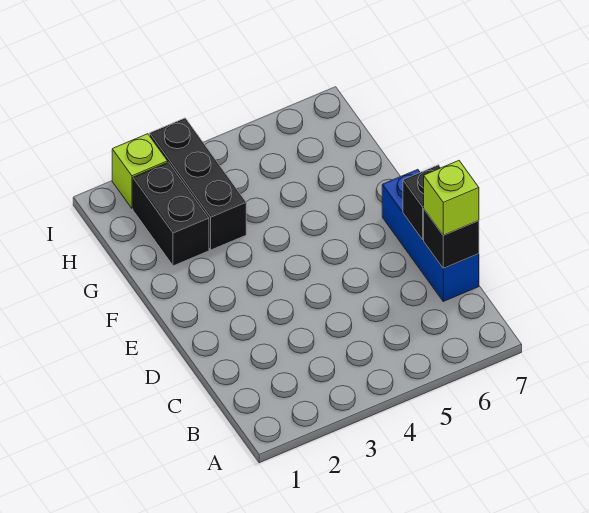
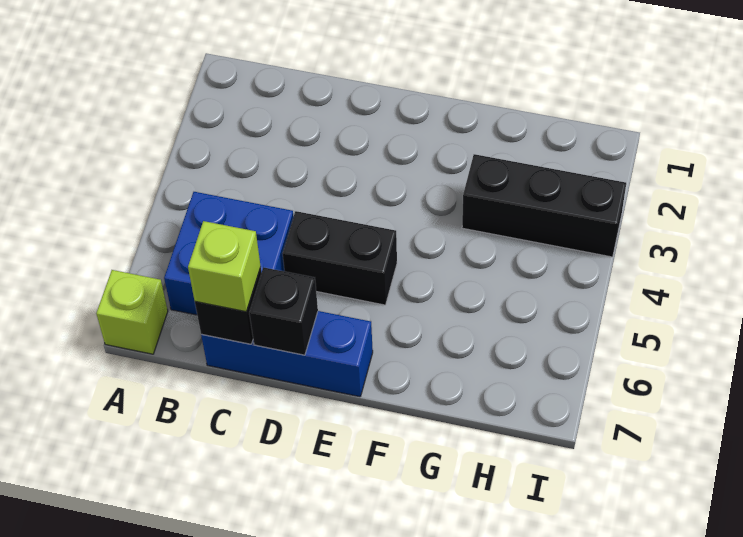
none -> blue 2x2 brick [164,192,294,315]
black 1x2 brick [133,162,209,266] -> black 1x2 brick moved to [282,211,397,305]
lime 1x1 brick [112,134,168,208] -> lime 1x1 brick moved to [96,270,168,354]

